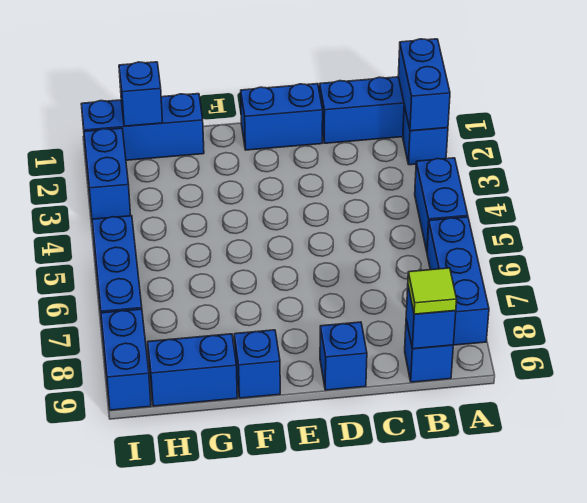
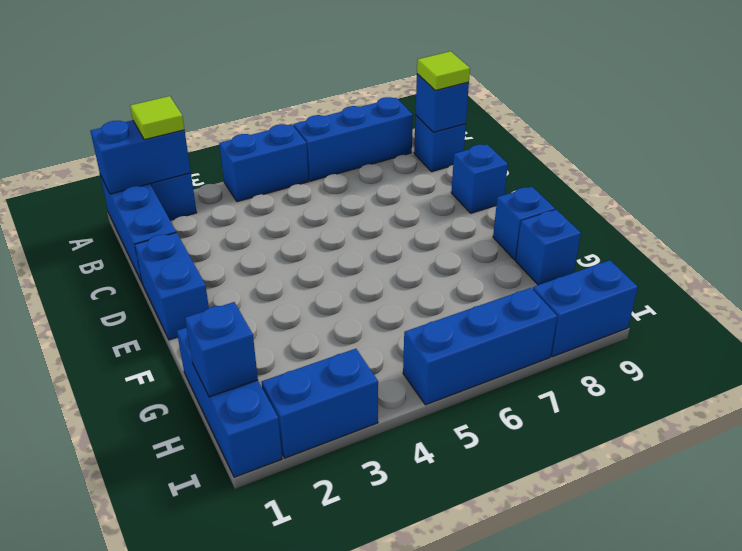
none -> lime 1x1 tile [130,96,184,140]
blue 1x2 brick [148,334,237,406] -> blue 1x1 brick [516,210,581,285]

